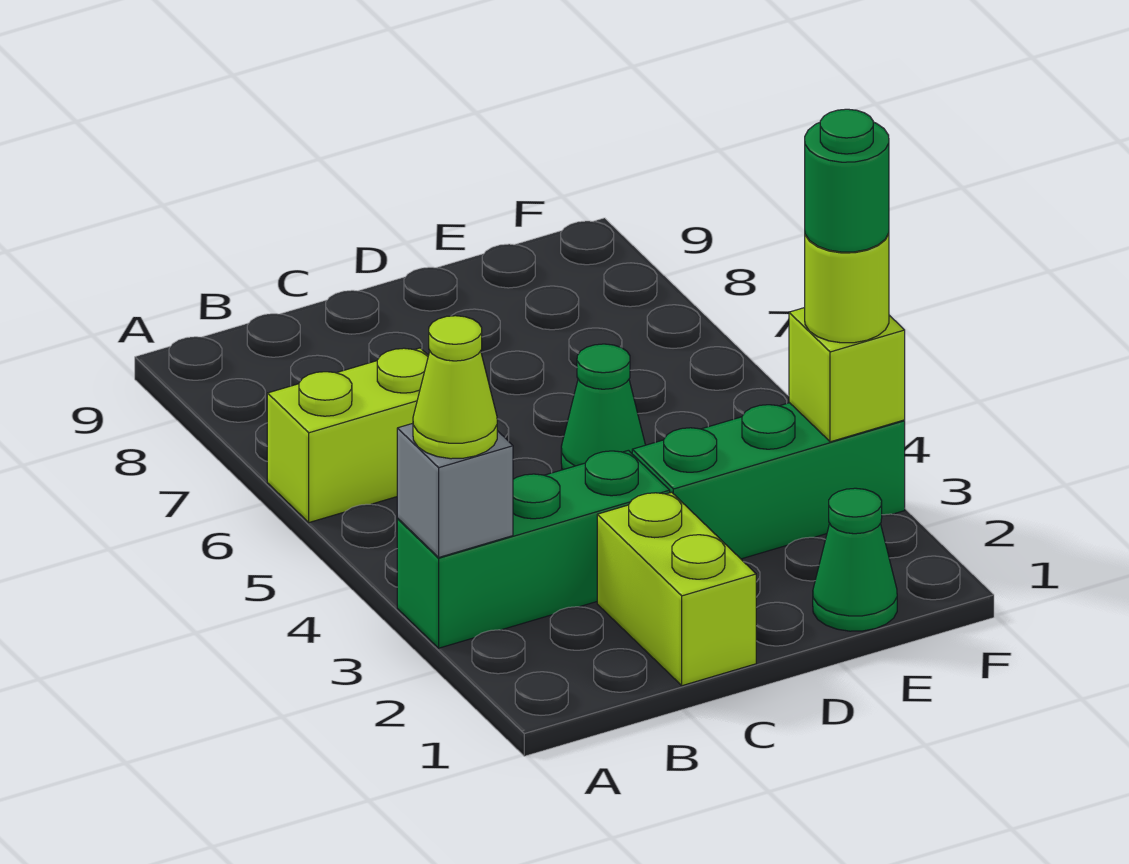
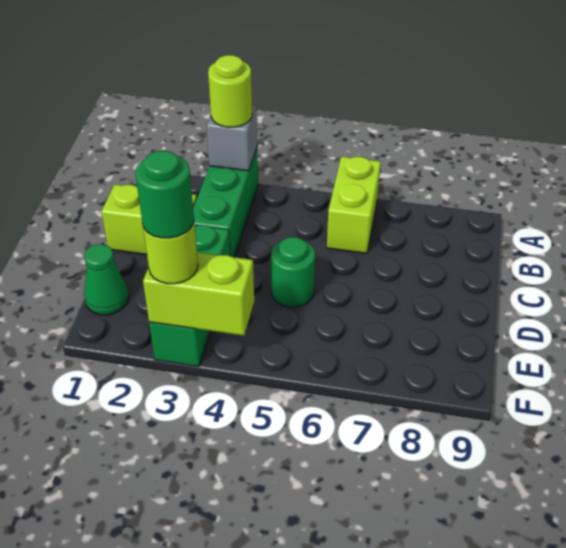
lime 1x1 cone [413,316,497,459] -> lime 1x1 round brick [208,55,252,127]
green 1x1 cone [561,344,645,470] -> green 1x1 round brick [271,237,315,307]
lime 1x1 brick [789,308,905,442] -> lime 1x2 brick [143,252,254,336]

